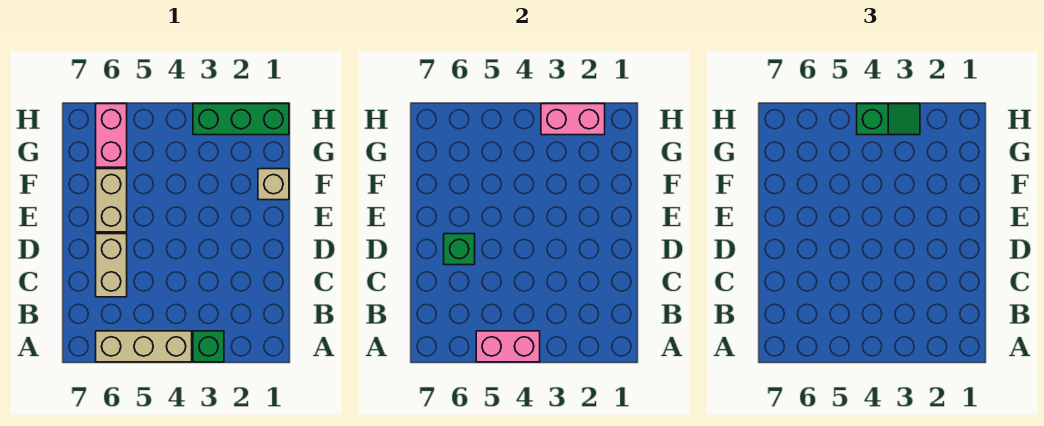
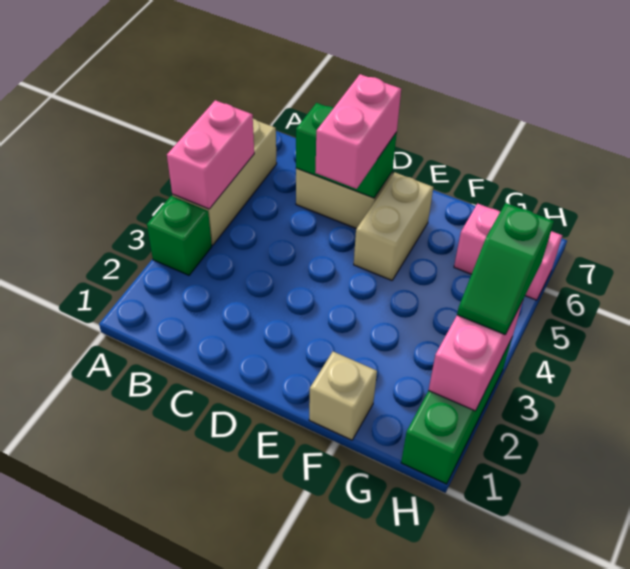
none -> pink 1x2 brick [315,74,401,189]
green 1x1 brick [444,234,475,265] -> green 1x2 brick [296,103,397,198]
tan 1x2 brick [96,169,127,232] -> tan 1x2 brick turned to [354,172,433,280]

